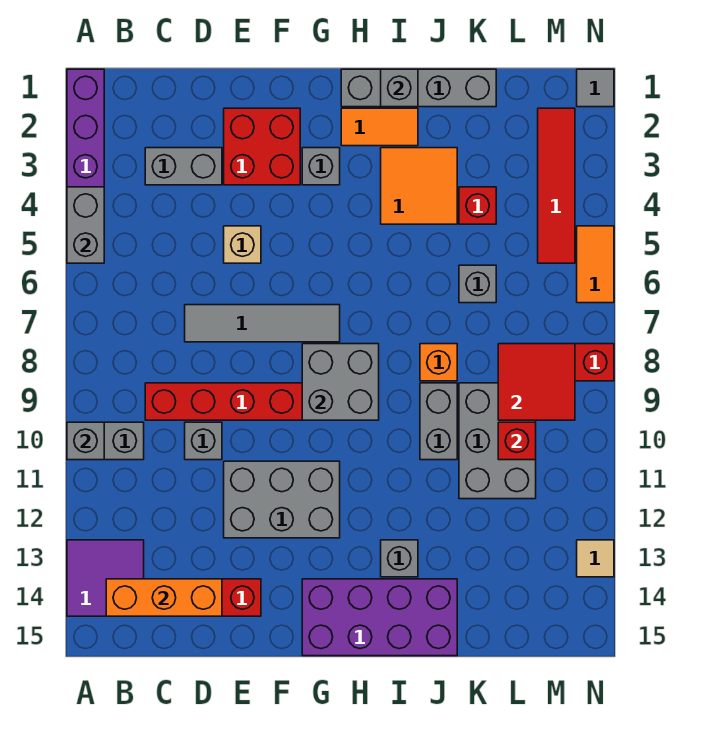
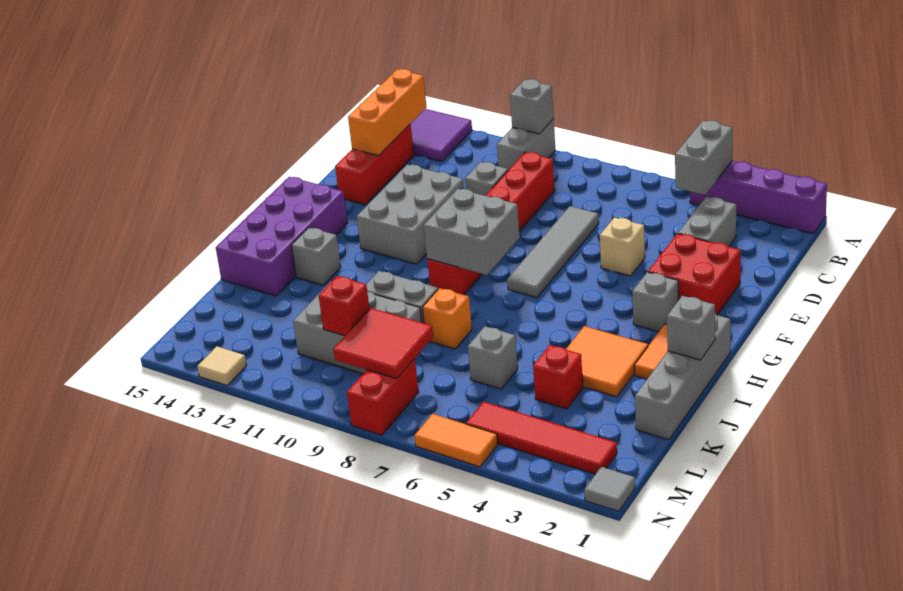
grey 1x2 brick [67,187,104,263] -> grey 1x2 brick turned to [675,120,732,195]

